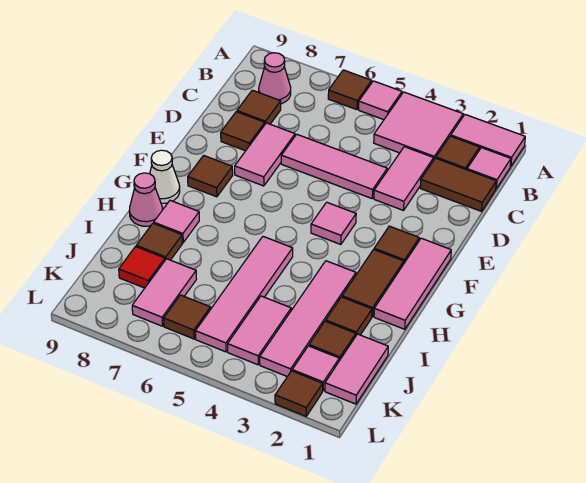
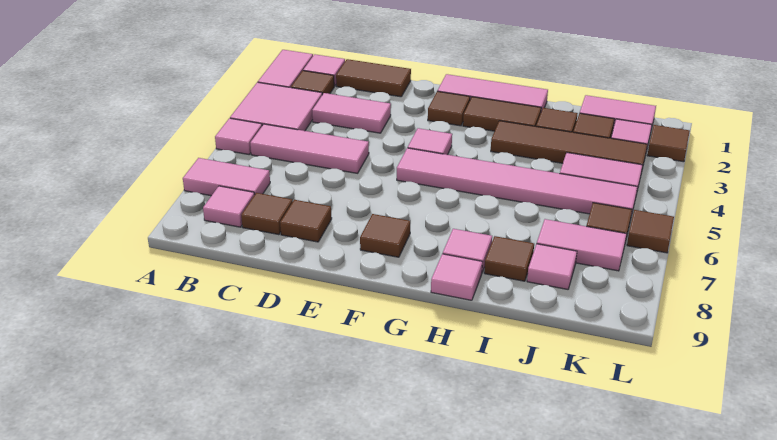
brown 1x1 tile [328,70,372,110] -> brown 1x1 tile moved to [627,210,674,253]
pink 1x1 cone [259,53,291,104] -> pink 1x1 tile [203,186,255,227]
brown 1x2 tile [420,158,496,211] -> brown 1x2 tile turned to [336,59,411,97]
pink 1x3 tile [281,134,387,198] -> pink 1x3 tile turned to [250,124,369,173]
pink 1x2 tile [235,123,295,186] -> pink 1x2 tile moved to [183,158,270,196]
white 1x1 cone [150,150,180,203] -> none
pink 1x4 tile [260,261,356,377] -> brown 1x4 tile [491,121,647,173]
pink 1x4 tile [196,237,293,352] -> pink 1x6 tile [397,148,637,216]
pink 1x1 cone [129,173,163,226] -> pink 1x1 tile [431,254,482,300]
red 1x1 tile [119,247,165,288] -> pink 1x1 tile [527,244,577,289]

